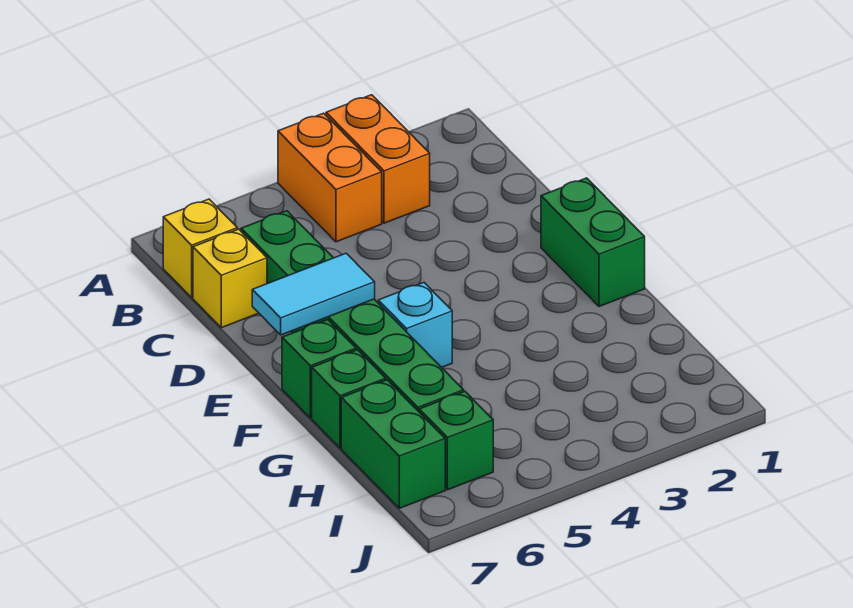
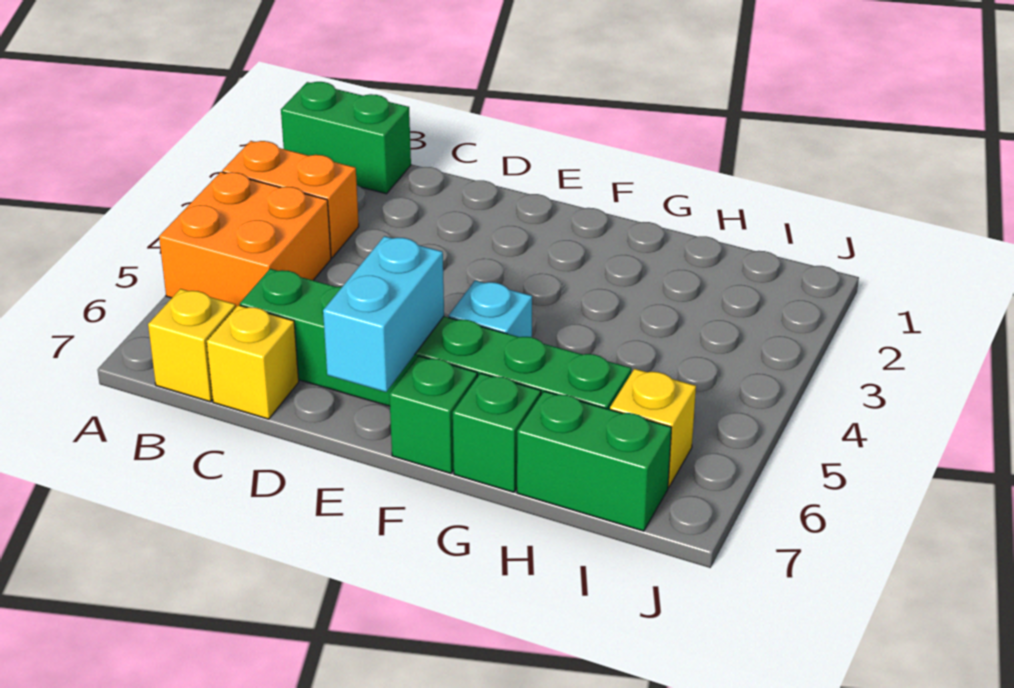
orange 1x2 brick [278,113,382,242] -> orange 2x2 brick [159,172,331,307]
green 1x2 brick [541,178,645,307] -> green 1x2 brick moved to [281,82,411,194]
cyan 1x2 tile [252,253,375,335] -> cyan 1x2 brick [323,236,444,392]
green 1x1 brick [419,391,493,490] -> yellow 1x1 brick [610,369,696,487]

